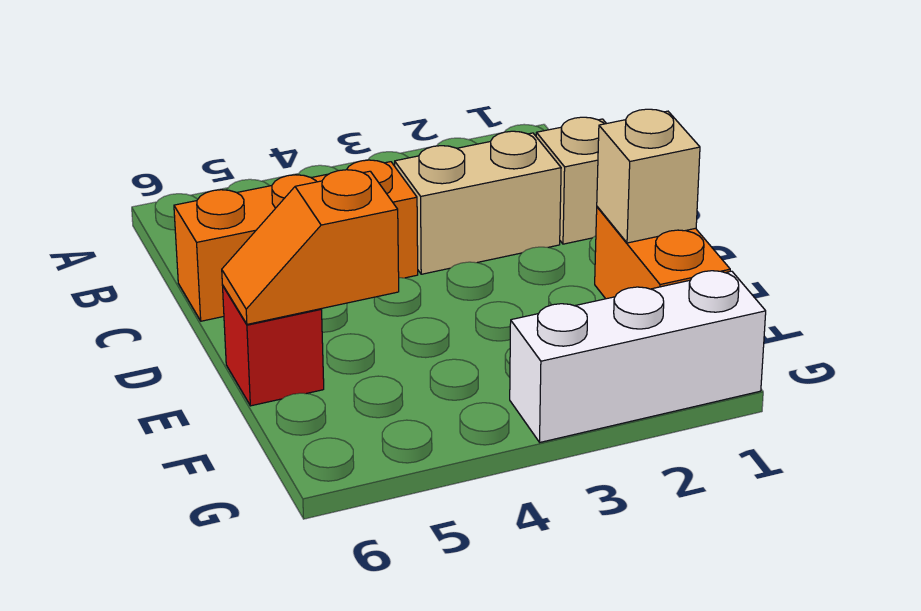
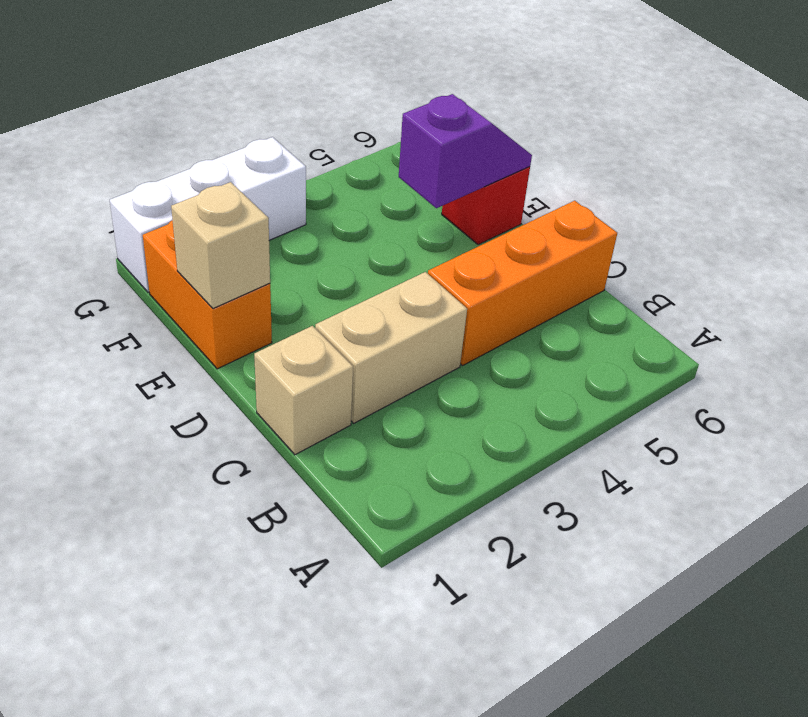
orange 1x2 slope [222,170,399,324] -> purple 1x2 slope [399,94,532,208]

